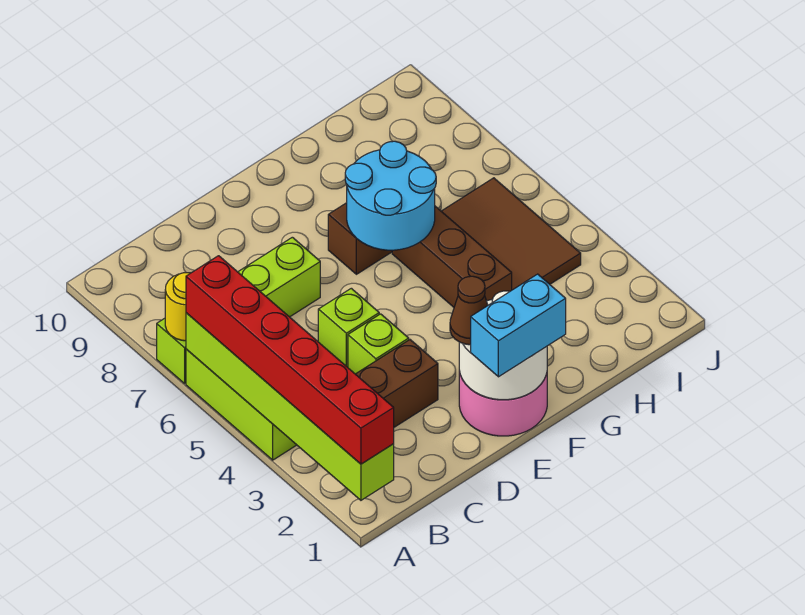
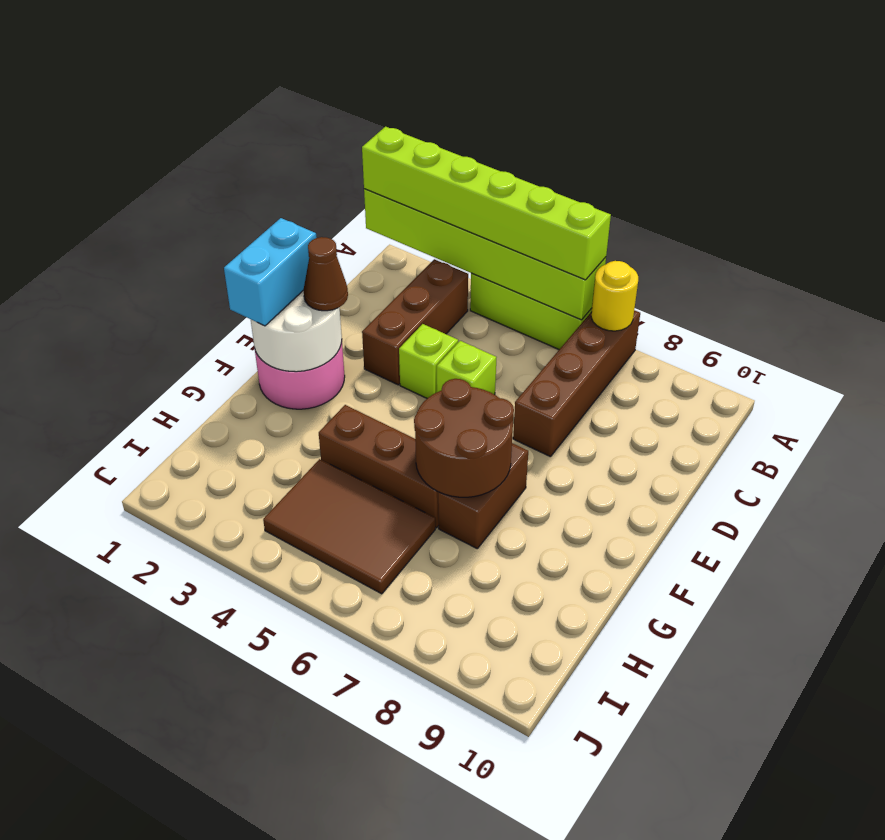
red 1x6 brick [186,256,394,464] -> lime 1x6 brick [362,127,611,280]
lime 1x4 brick [157,237,320,383] -> brown 1x4 brick [513,310,640,457]
cyan 2x2 round brick [345,141,436,250] -> brown 2x2 round brick [414,379,514,497]

